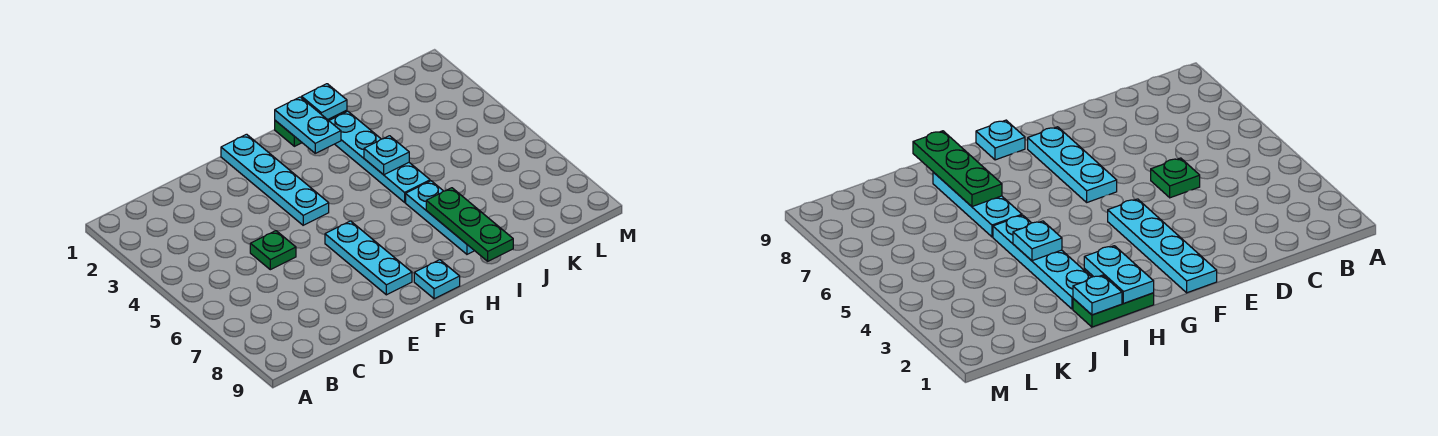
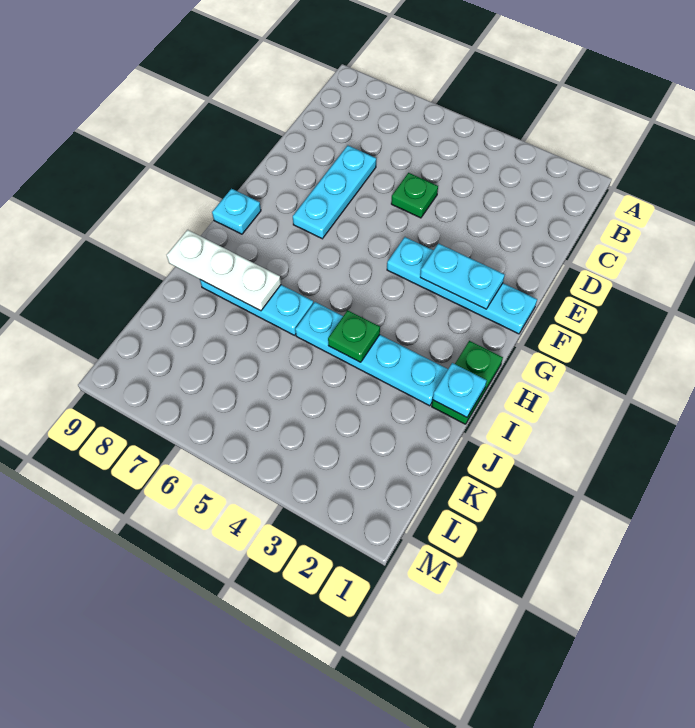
cyan 1x3 plate [325,221,412,295] -> cyan 1x3 plate turned to [293,146,376,239]
cyan 1x2 plate [275,97,341,153] -> cyan 1x2 plate moved to [420,243,505,309]
cyan 1x1 plate [364,136,409,175] -> green 1x1 plate [328,310,380,362]
green 1x3 plate [426,188,513,261] -> white 1x3 plate [167,230,281,311]

